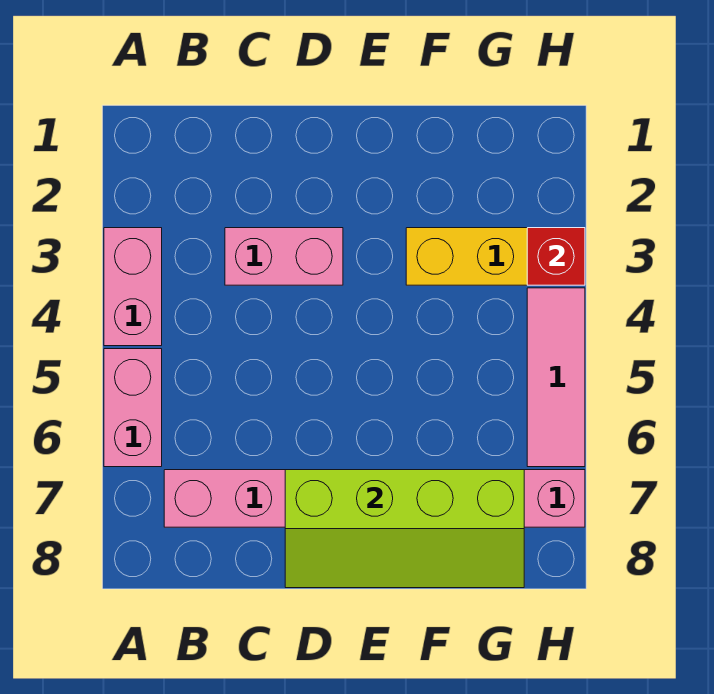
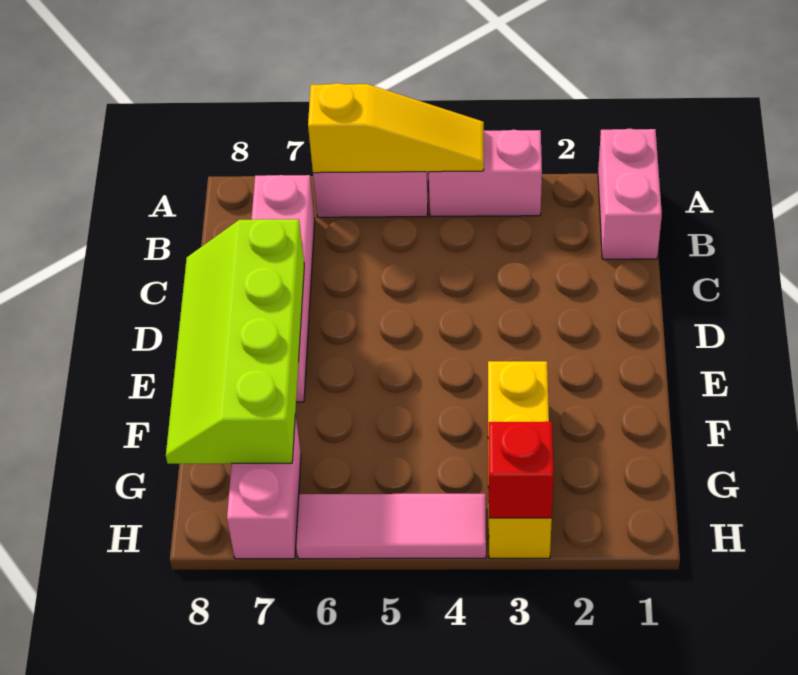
none -> yellow 1x3 slope [308,83,484,173]
pink 1x2 brick [225,228,343,285] -> pink 1x2 brick moved to [598,129,662,259]

